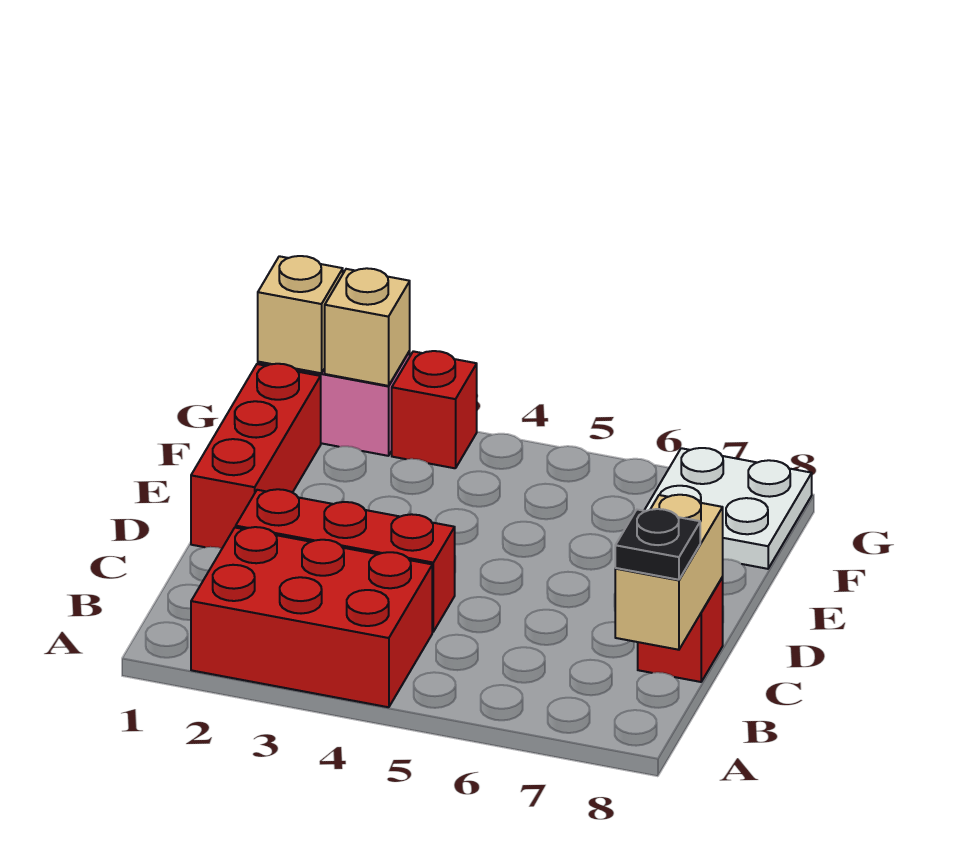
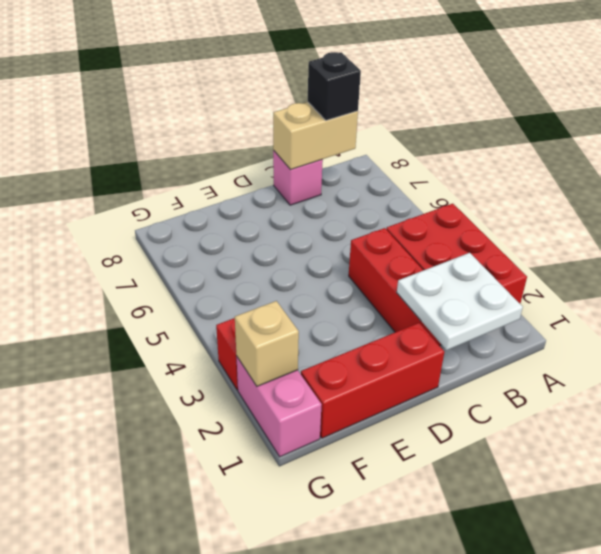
black 1x1 plate [615,509,700,580] -> black 1x1 brick [308,52,361,121]
red 1x1 brick [638,577,723,682] -> pink 1x1 brick [273,151,323,205]
white 2x2 plate [644,448,812,569] -> white 2x2 plate moved to [397,253,523,350]
tan 1x1 brick [258,256,343,373] -> none

